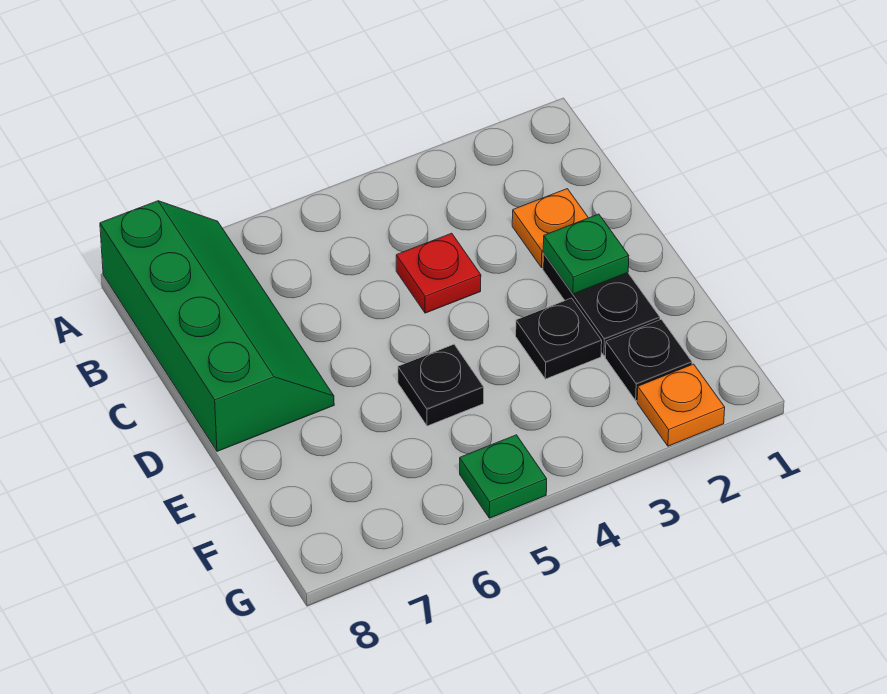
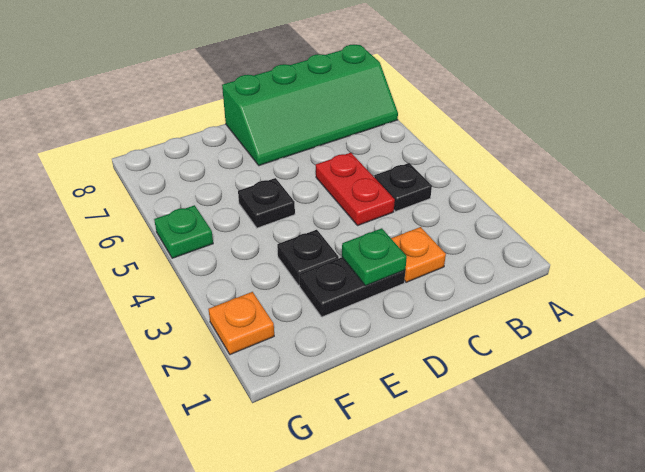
red 1x1 plate [396,233,481,313] -> red 1x2 plate [316,153,395,226]
black 1x1 plate [605,319,692,401] -> black 1x1 plate moved to [374,163,432,211]

